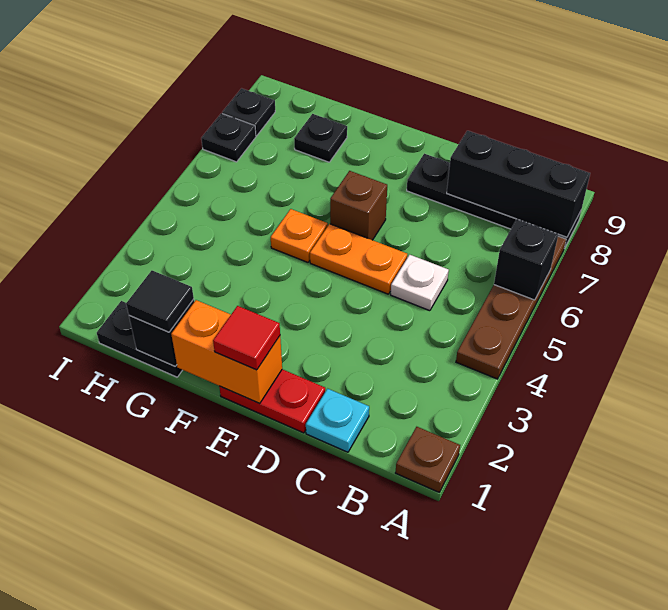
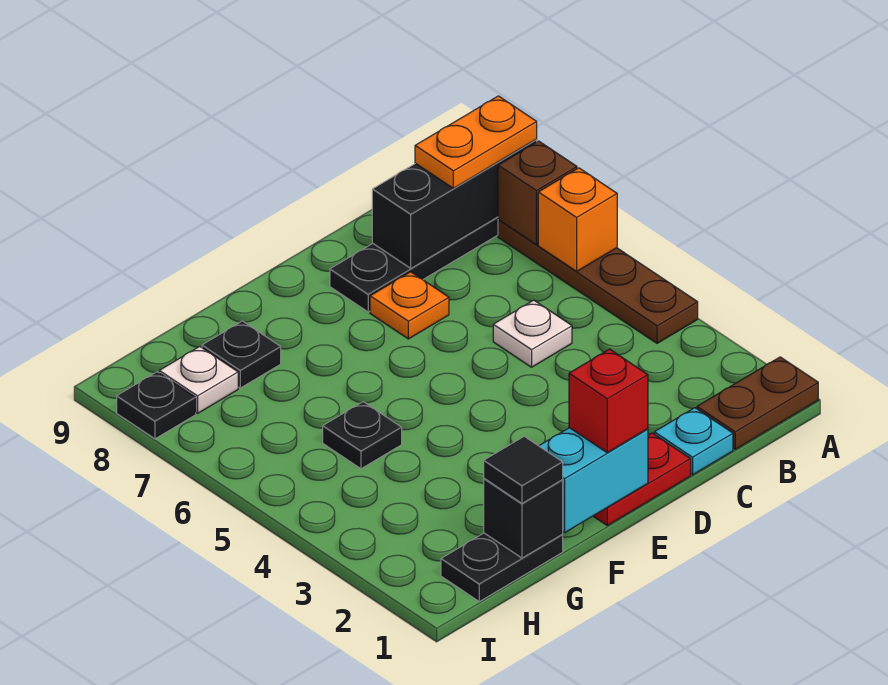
brown 1x1 plate [396,427,460,492] -> brown 1x2 plate [697,357,818,449]
black 1x1 brick [494,219,558,300] -> orange 1x1 brick [538,168,617,271]
orange 1x2 plate [310,224,407,294] -> orange 1x2 plate moved to [415,96,537,188]
orange 1x2 brick [171,300,282,404] -> cyan 1x2 brick [539,428,648,533]
red 1x1 tile [213,306,280,370] -> red 1x1 brick [569,349,648,453]
brown 1x1 brick [330,171,387,240] -> brown 1x1 brick moved to [498,141,577,245]
orange 1x1 plate [271,209,328,262] -> orange 1x1 plate moved to [370,272,449,339]
none -> white 1x1 plate [159,347,238,413]
black 1x1 plate [201,113,256,162] -> black 1x1 plate moved to [323,402,402,469]

